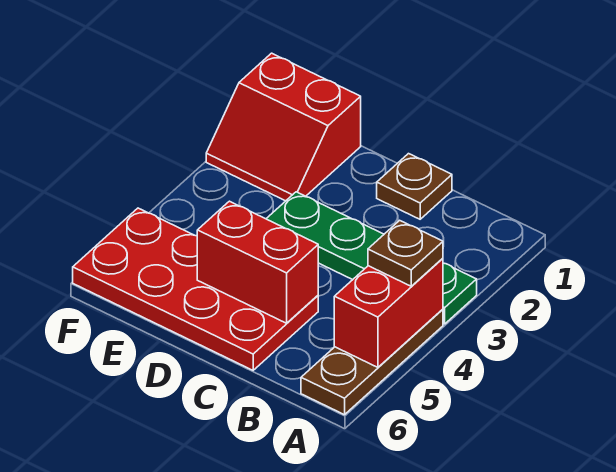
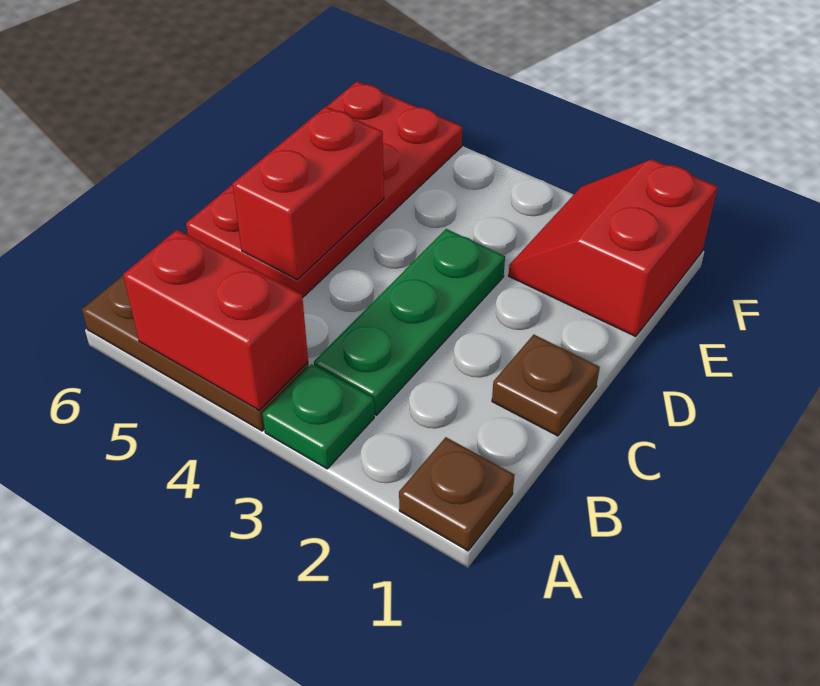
brown 1x1 plate [368,220,443,286] -> brown 1x1 plate moved to [399,437,515,551]

